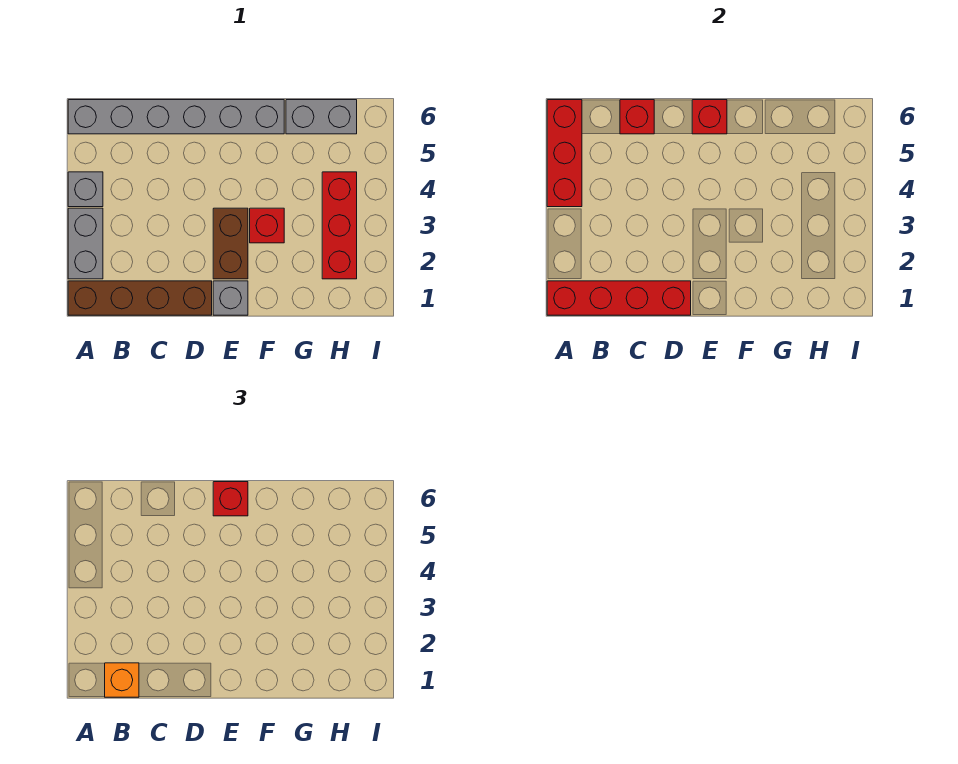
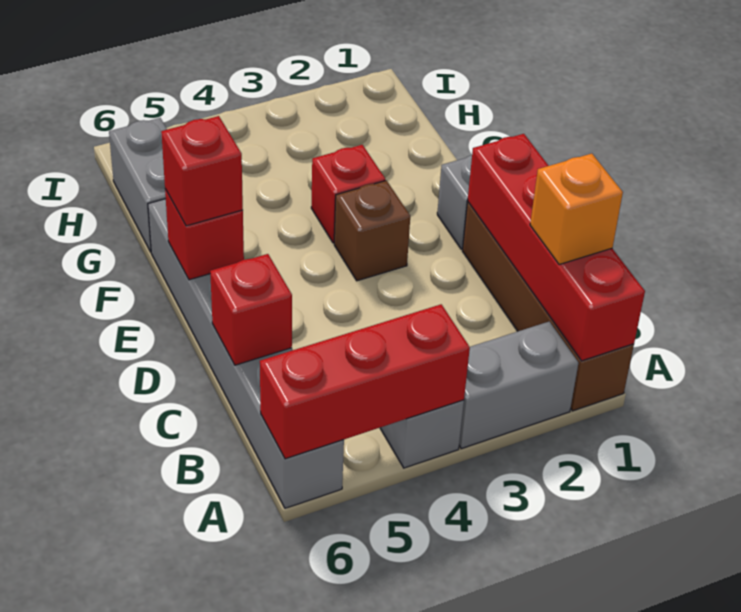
brown 1x2 brick [213,208,248,279] -> brown 1x1 brick [334,180,410,281]
red 1x3 brick [322,172,357,279] -> none

